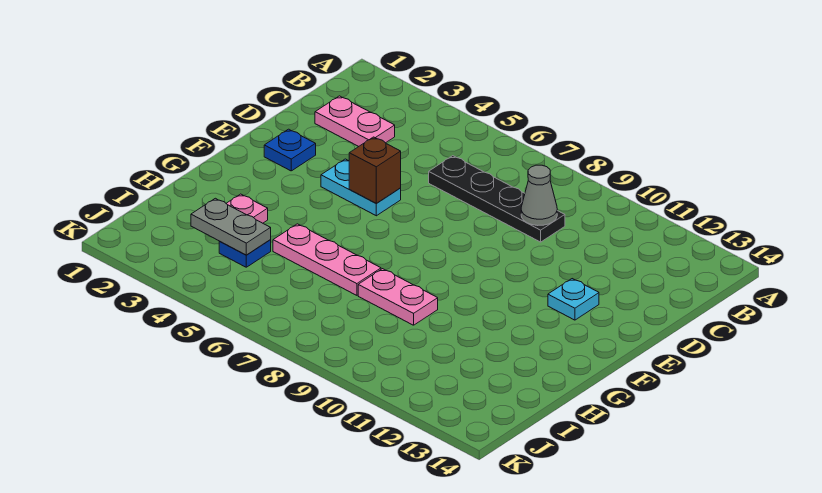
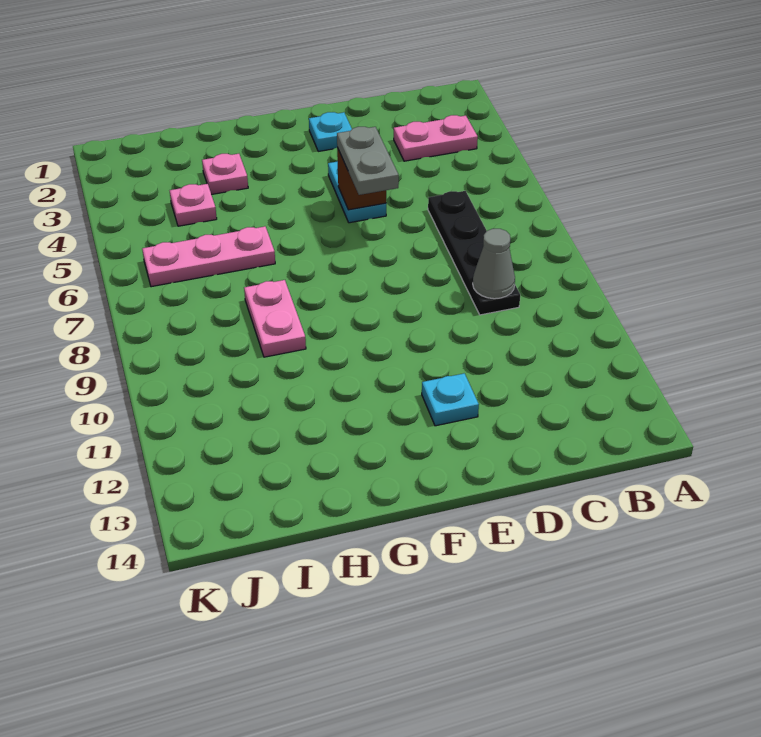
pink 1x2 plate [315,96,395,147] -> pink 1x2 plate turned to [394,115,478,161]
blue 1x1 plate [264,129,316,171] -> cyan 1x1 plate [309,112,352,151]
pink 1x3 plate [273,224,381,295] -> pink 1x3 plate turned to [142,226,275,287]
grey 1x2 plate [191,198,271,255] -> grey 1x2 plate moved to [337,127,399,195]
blue 1x1 plate [219,240,271,267] -> pink 1x1 plate [170,184,217,226]

